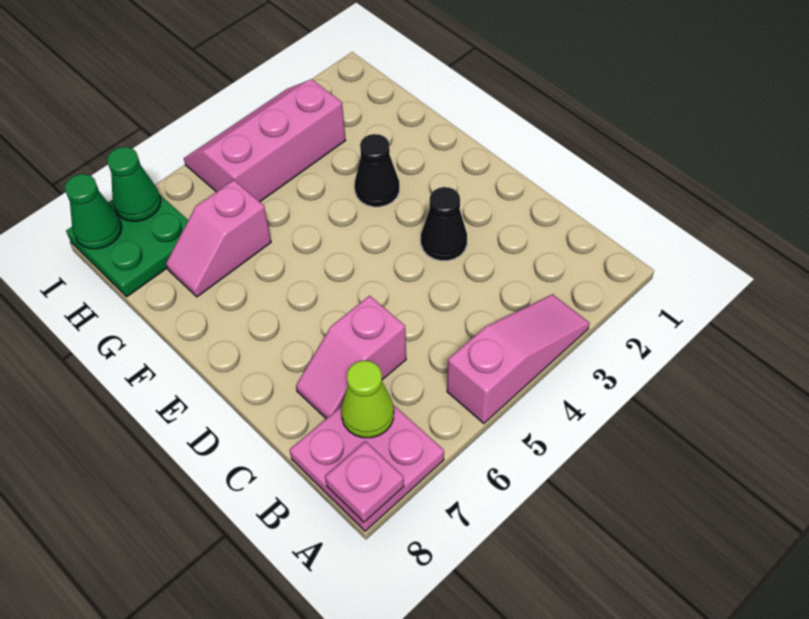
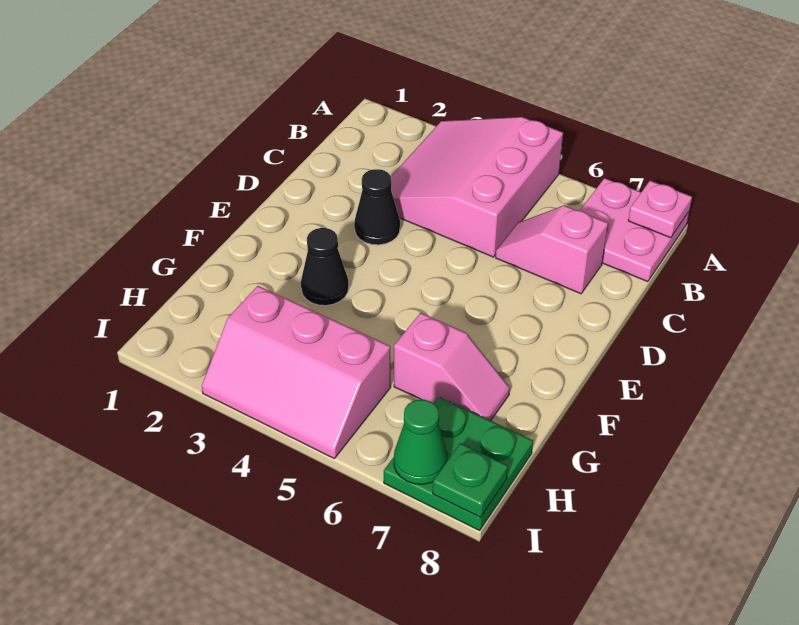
pink 1x3 slope [447,294,590,423] -> pink 3x3 slope [391,117,563,257]
lime 1x1 cone [341,361,394,438] -> none
pink 1x2 slope [296,296,406,419] -> pink 1x2 slope turned to [496,206,608,294]
green 1x1 cone [65,174,122,249] -> green 1x1 plate [433,443,508,518]

